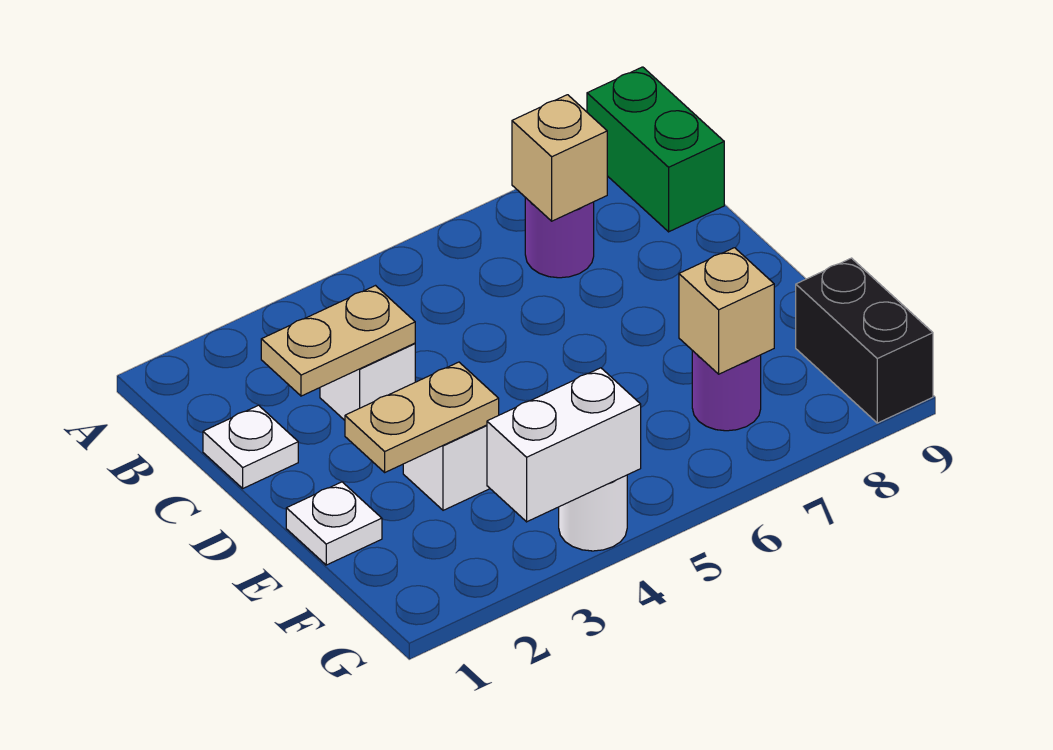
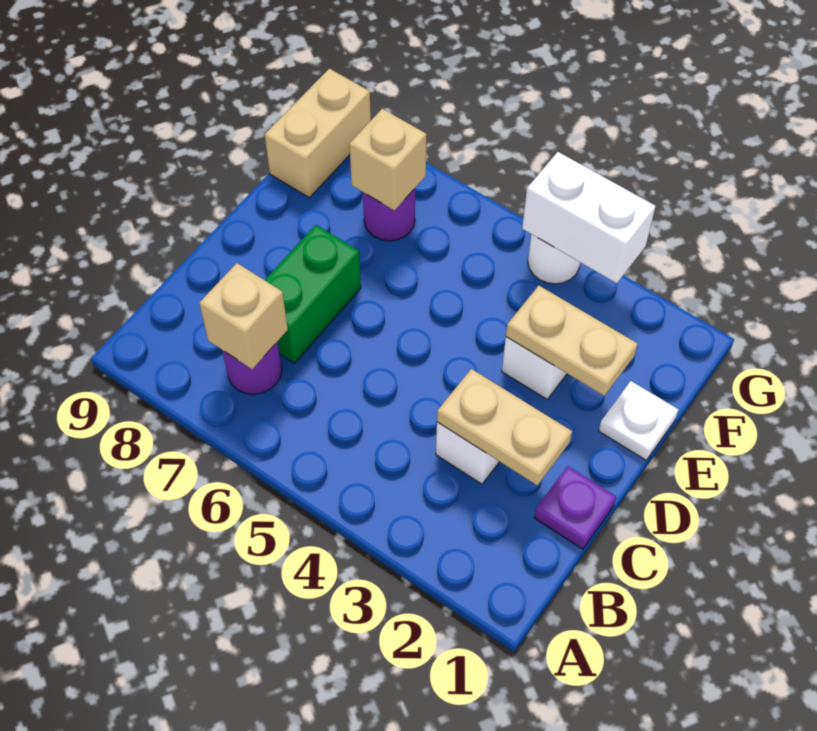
green 1x2 brick [587,67,724,232] -> green 1x2 brick moved to [265,225,361,363]
white 1x1 plate [203,405,298,488] -> purple 1x1 plate [534,466,616,549]
black 1x2 brick [796,258,933,423] -> tan 1x2 brick [265,69,371,197]

